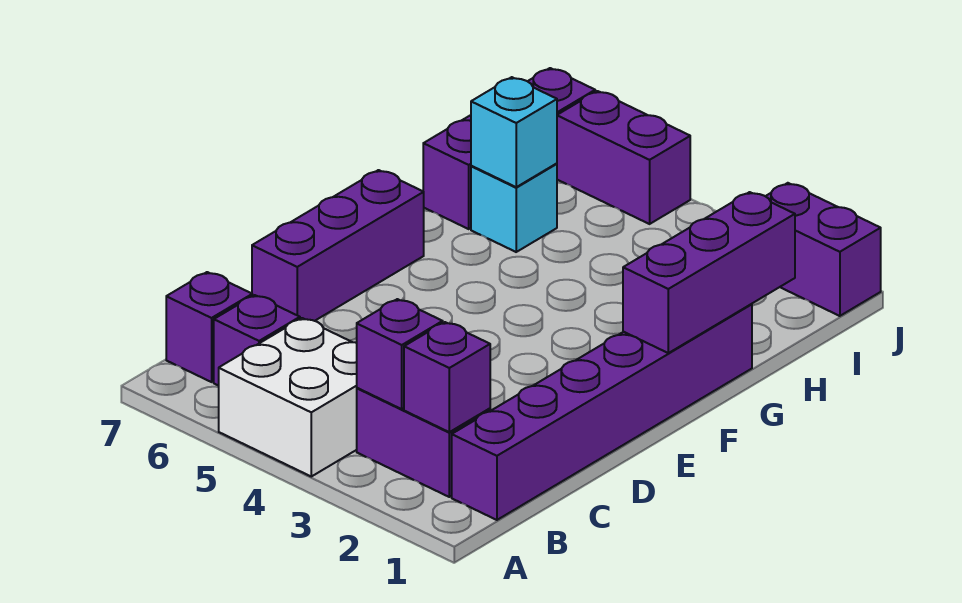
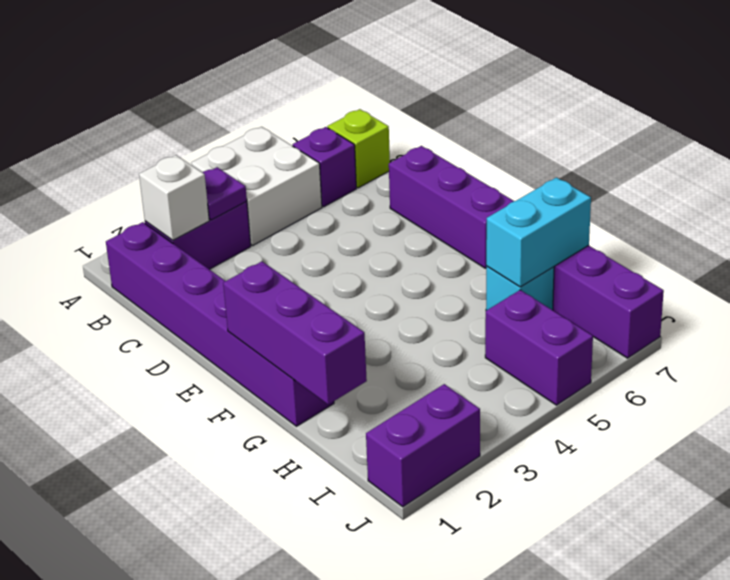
purple 1x1 brick [404,322,490,432] -> white 1x1 brick [139,155,209,240]
purple 1x1 brick [357,299,443,409] -> purple 1x1 plate [202,167,247,220]
purple 1x1 brick [166,272,252,382] -> lime 1x1 brick [327,109,390,188]
cyan 1x1 brick [471,77,557,187] -> cyan 1x2 brick [486,177,591,287]
purple 1x2 brick [557,91,690,224] -> purple 1x2 brick turned to [485,290,593,405]

